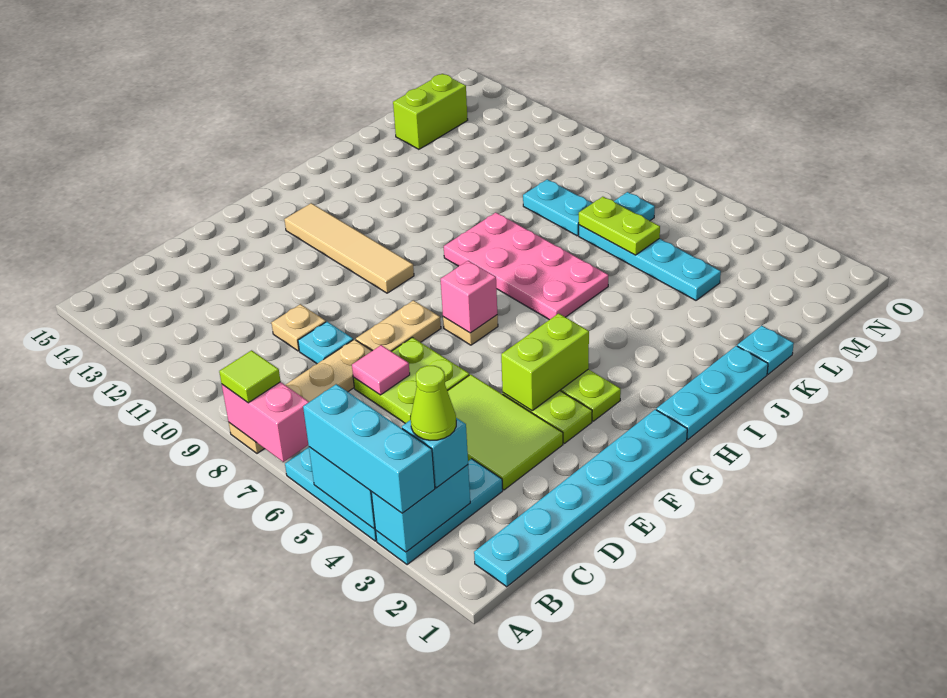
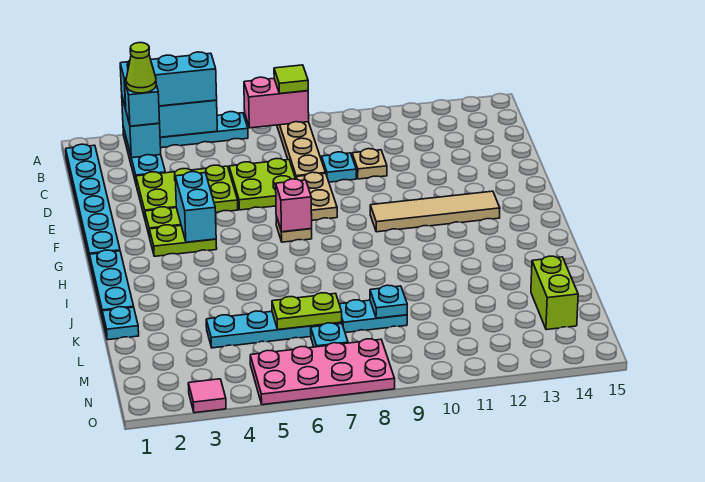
lime 2x3 tile [448,374,563,490] -> lime 2x3 plate [136,165,238,218]
pink 1x1 tile [352,345,410,395] -> pink 1x1 tile moved to [188,379,226,413]
lime 1x2 brick [501,313,589,411] -> cyan 1x2 brick [175,172,216,242]
pink 2x4 plate [444,213,608,320] -> pink 2x4 plate moved to [250,339,395,405]
none -> cyan 1x1 plate [370,285,407,318]

